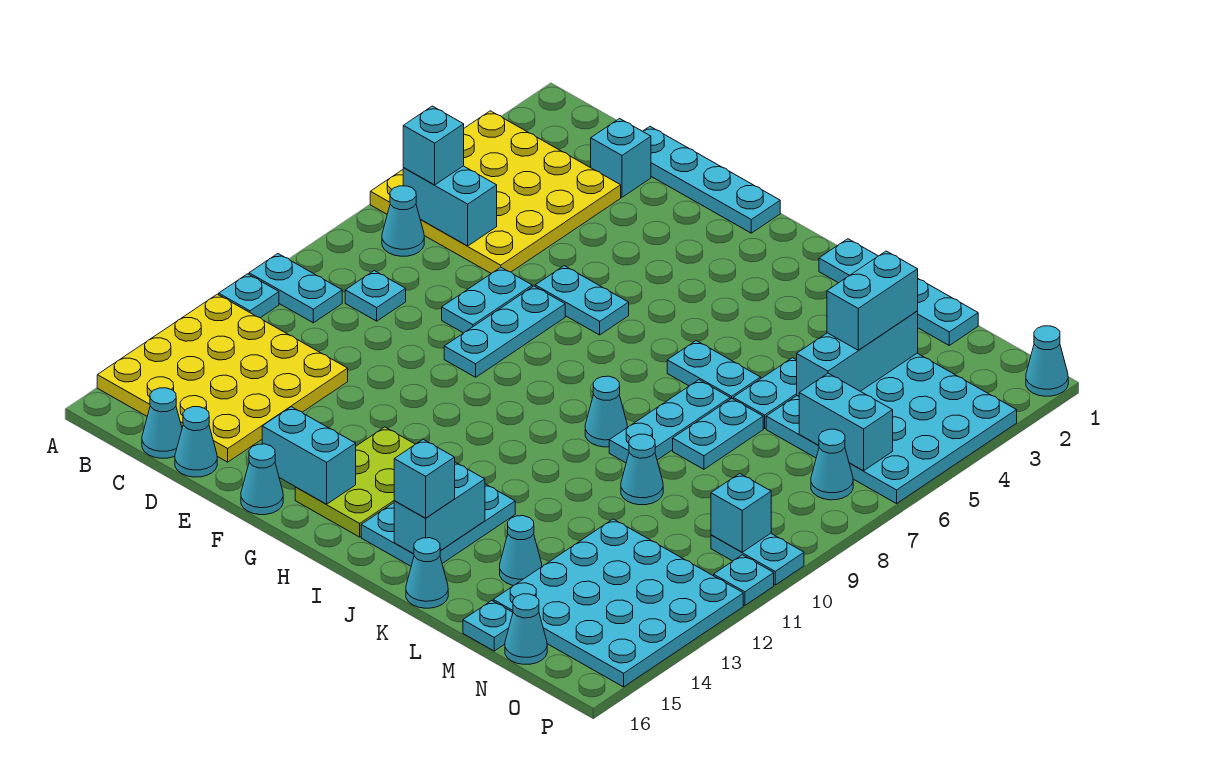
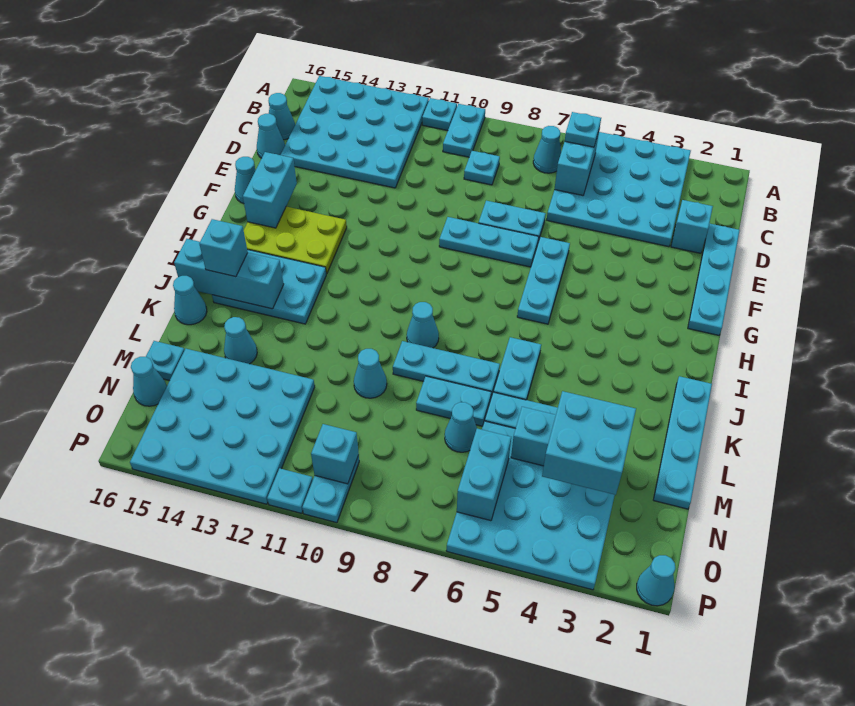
yellow 4x4 plate [370,111,621,274] -> cyan 4x4 plate [547,132,691,247]
yellow 4x4 plate [97,294,348,462] -> cyan 4x4 plate [281,76,429,188]
cyan 1x1 brick [403,106,464,185] -> cyan 1x1 plate [565,112,601,147]
cyan 1x2 plate [535,266,629,335] -> cyan 1x3 plate [517,237,570,324]
cyan 1x2 brick [394,462,485,554] -> cyan 1x3 brick [174,239,284,309]
cyan 1x2 brick [827,251,918,350] -> cyan 2x2 brick [542,391,636,495]
cyan 1x1 cone [811,429,853,500] -> cyan 1x1 cone moved to [445,402,477,452]

